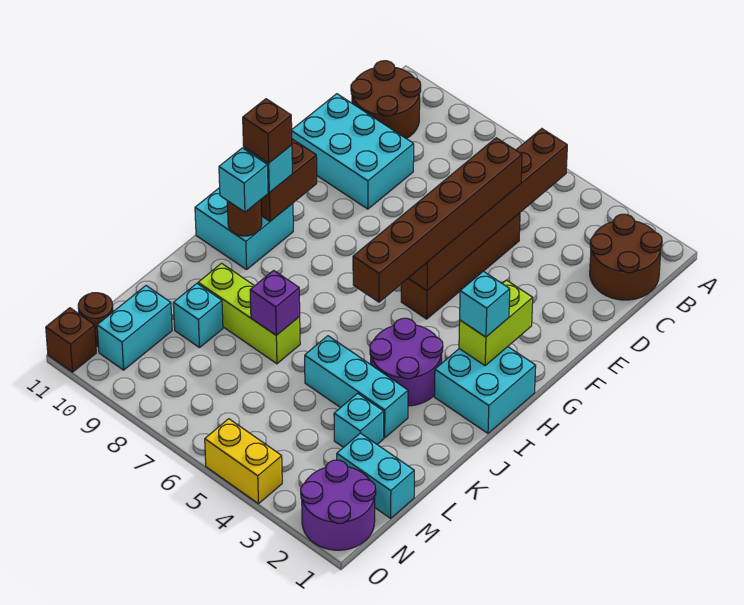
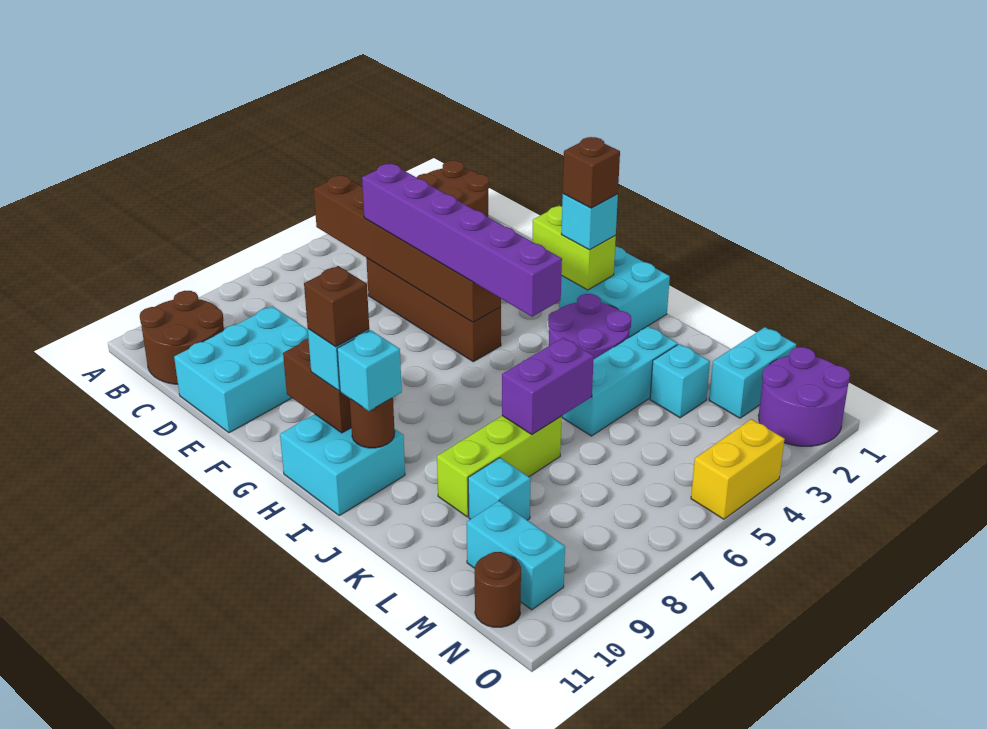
brown 1x6 brick [353,138,522,302] -> purple 1x6 brick [362,164,562,317]
purple 1x1 brick [250,270,300,335] -> purple 1x2 brick [502,338,594,435]
brown 1x1 brick [46,308,96,372] -> brown 1x1 brick moved to [563,137,620,208]

